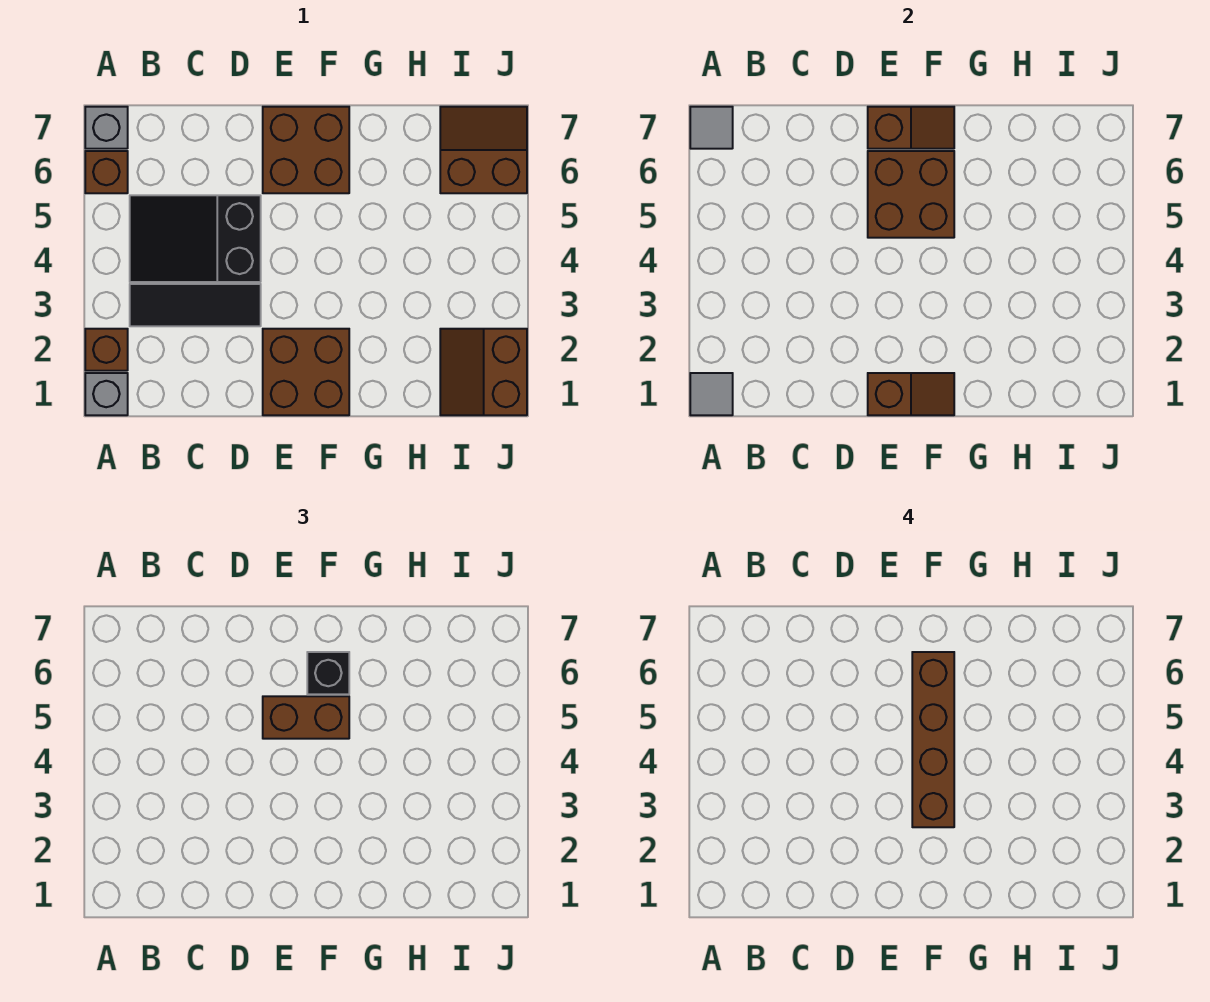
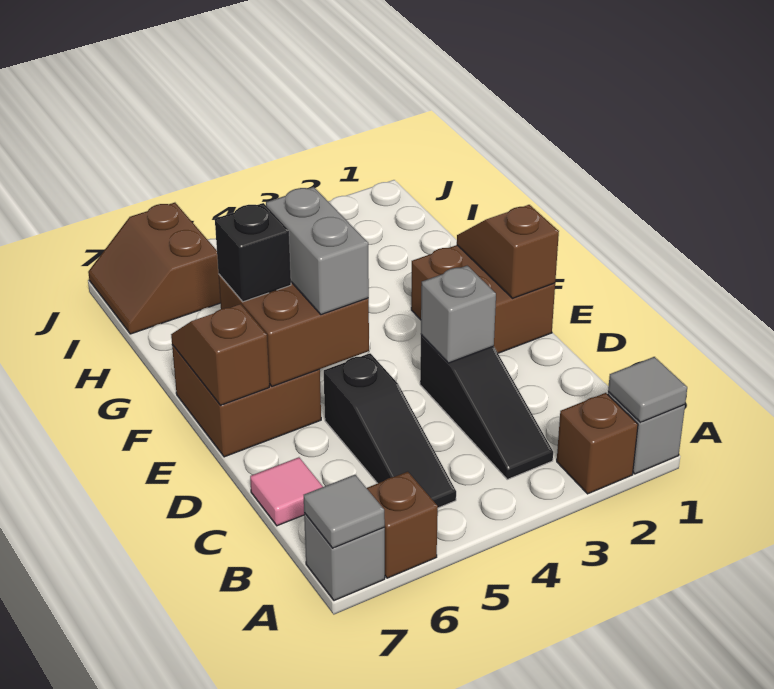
black 1x3 tile [130,284,261,326] -> black 1x3 slope [420,335,553,479]
black 2x3 slope [130,195,261,282] -> black 1x3 slope [324,353,456,508]
none -> pink 1x1 tile [250,457,323,526]
none -> grey 1x1 brick [421,266,496,363]
brown 1x2 brick [263,696,349,739] -> grey 1x2 brick [266,187,369,315]
brown 1x4 brick [912,652,954,827] -> none
brown 2x2 slope [440,329,527,415] -> none

